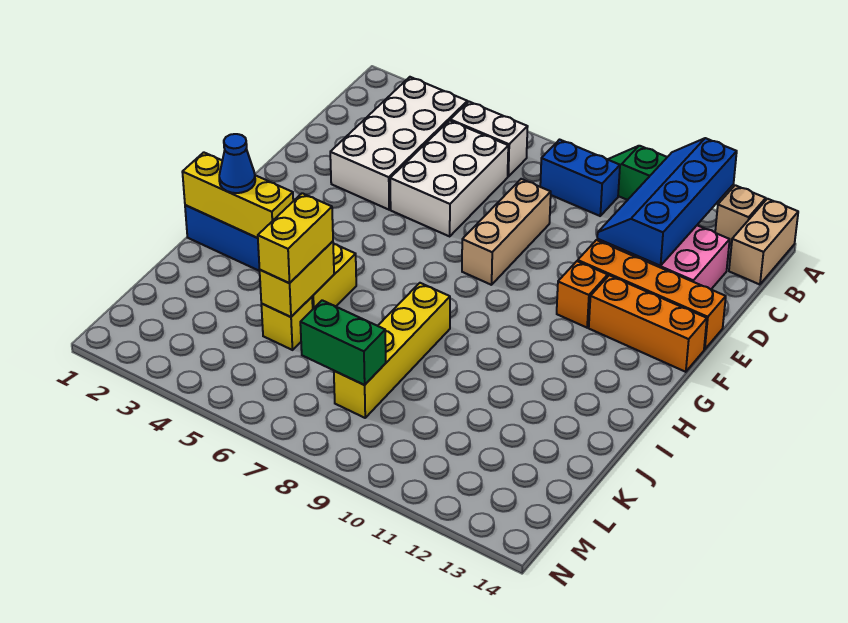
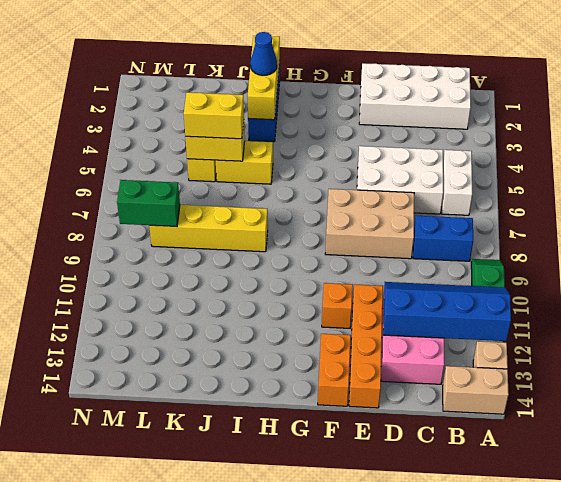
white 2x4 brick [330,77,467,210] -> white 2x4 brick moved to [359,63,471,129]
blue 1x2 brick [540,140,620,216] -> blue 1x2 brick turned to [413,216,473,261]
tan 1x3 brick [462,179,551,285] -> tan 2x3 brick [325,189,414,259]
orange 1x3 brick [589,275,707,372] -> orange 1x2 brick [318,334,351,406]
green 1x2 brick [300,300,386,385] -> green 1x2 brick turned to [117,180,180,226]

